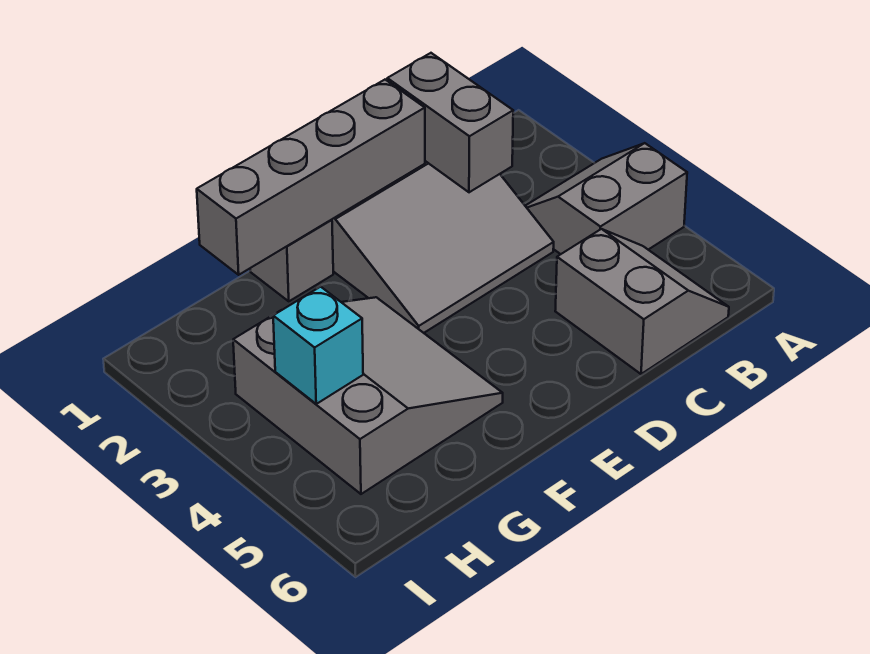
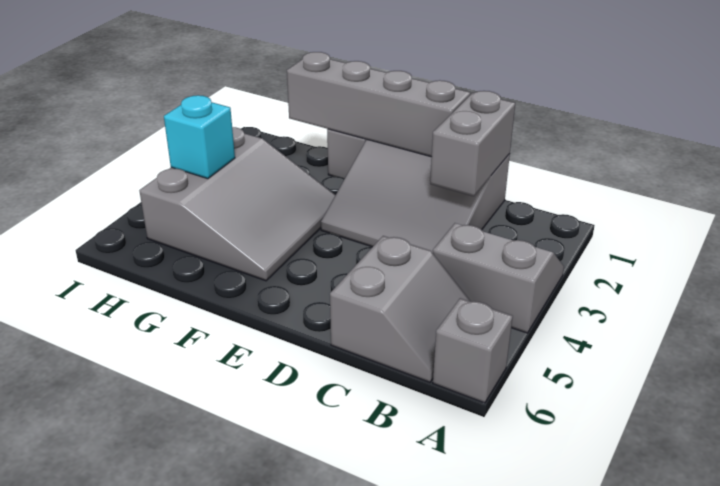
none -> grey 1x1 brick [433,298,513,403]

